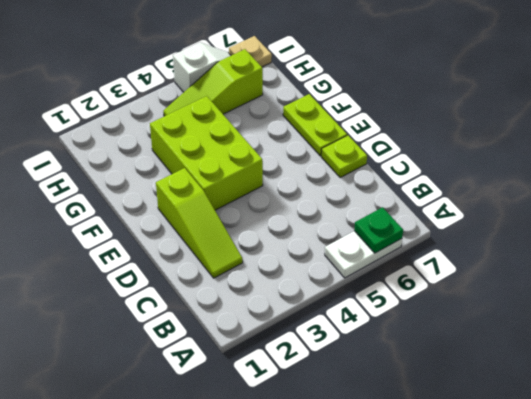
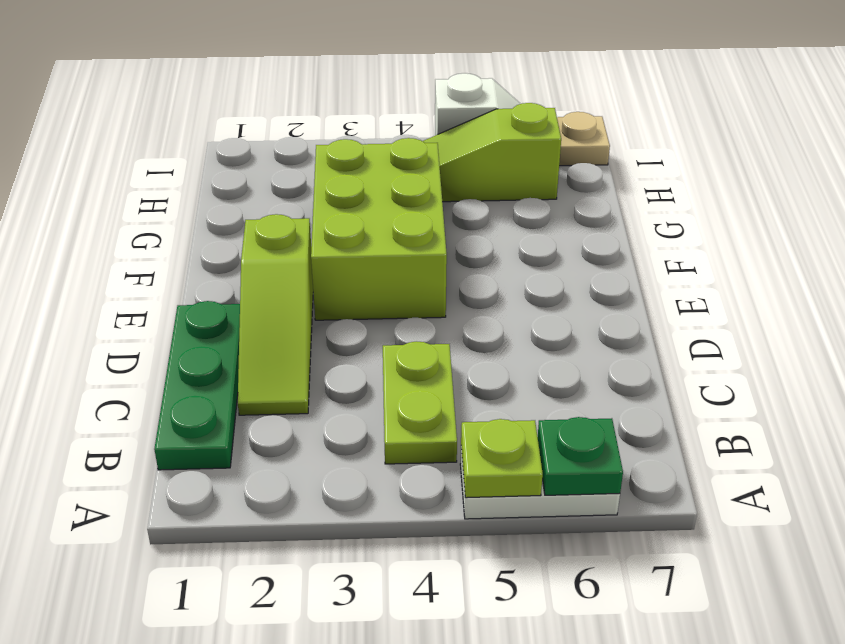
none -> green 1x3 plate [154,301,240,470]
lime 1x1 plate [321,135,367,178] -> lime 1x1 plate moved to [461,419,543,498]
lime 1x2 plate [283,94,347,156] -> lime 1x2 plate moved to [383,341,457,464]

